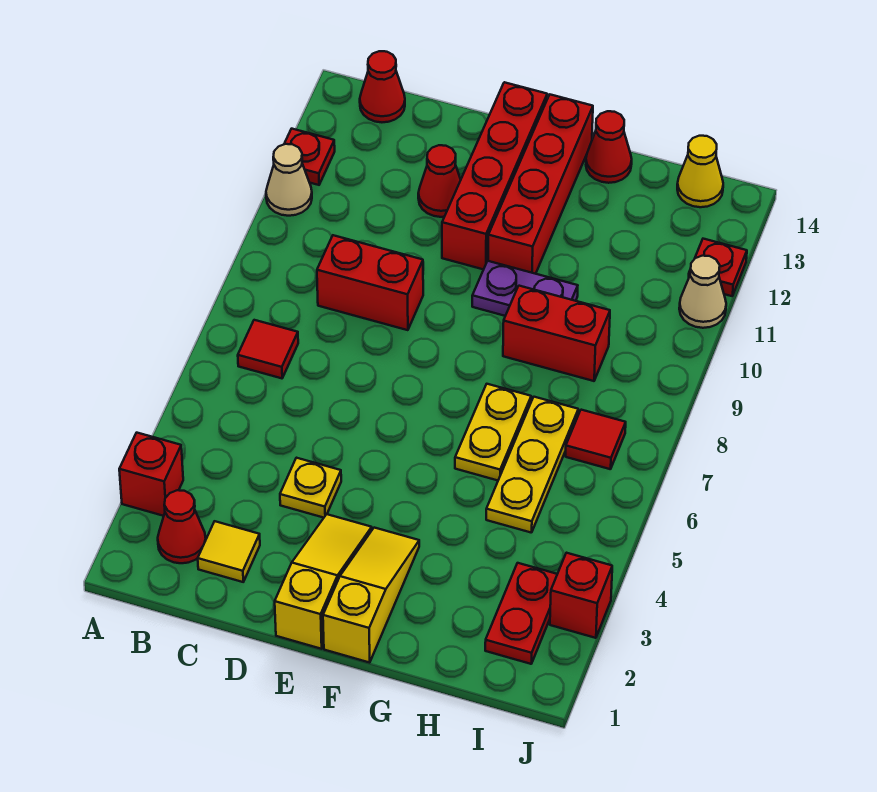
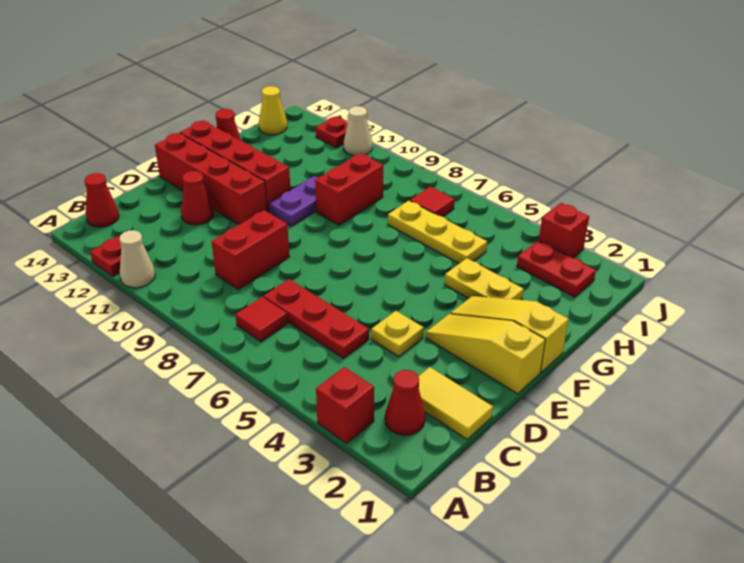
yellow 1x1 tile [198,521,260,582] -> yellow 1x2 tile [419,367,493,439]
none -> red 1x3 plate [263,279,369,358]
yellow 1x2 plate [455,384,531,480] -> yellow 1x2 plate moved to [445,258,524,300]

